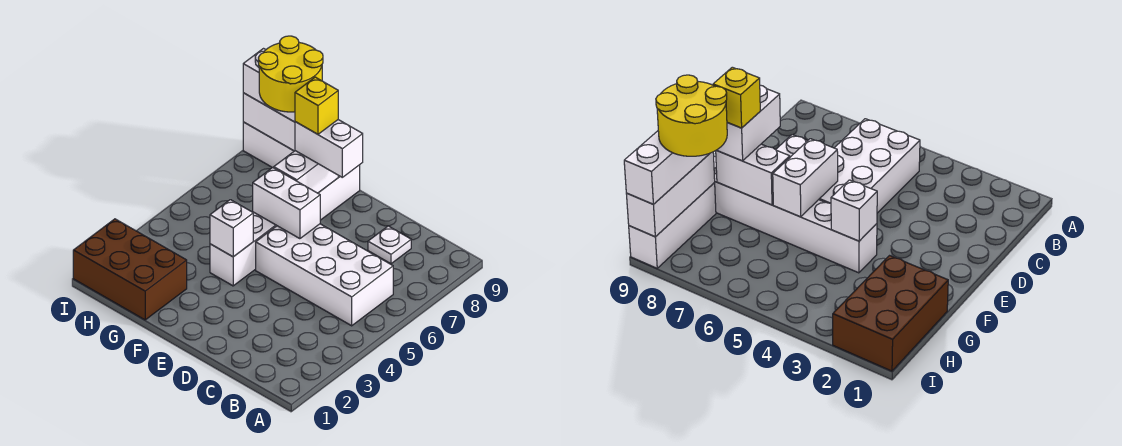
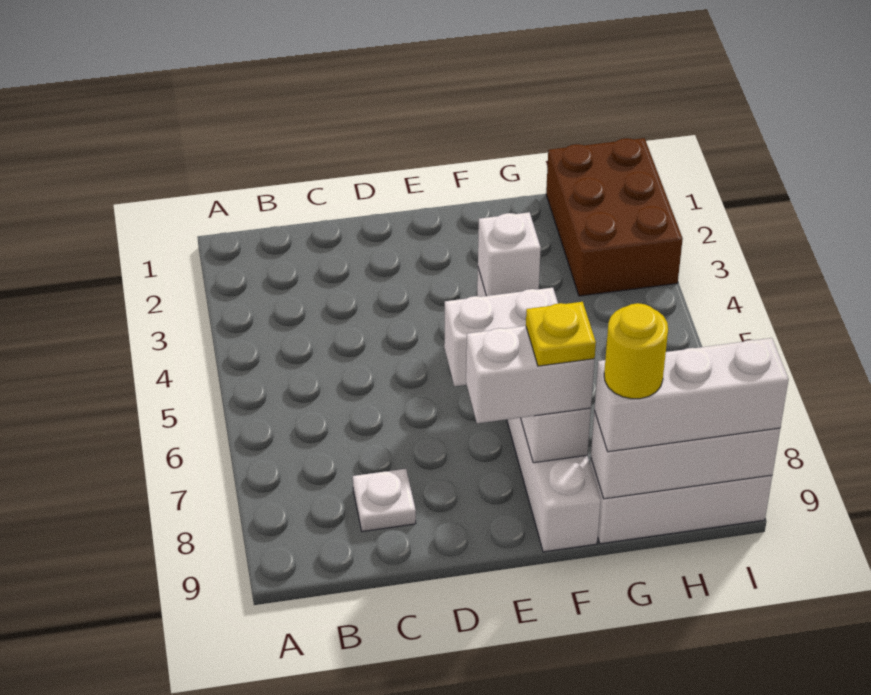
white 2x4 brick [256,224,393,326] -> none
yellow 1x1 brick [295,77,338,134] -> yellow 1x1 plate [526,302,596,366]
brown 2x3 brick [73,219,187,320] -> brown 2x3 brick turned to [546,138,683,296]
yellow 2x2 round brick [258,36,323,112] -> yellow 1x1 round brick [604,303,668,399]

